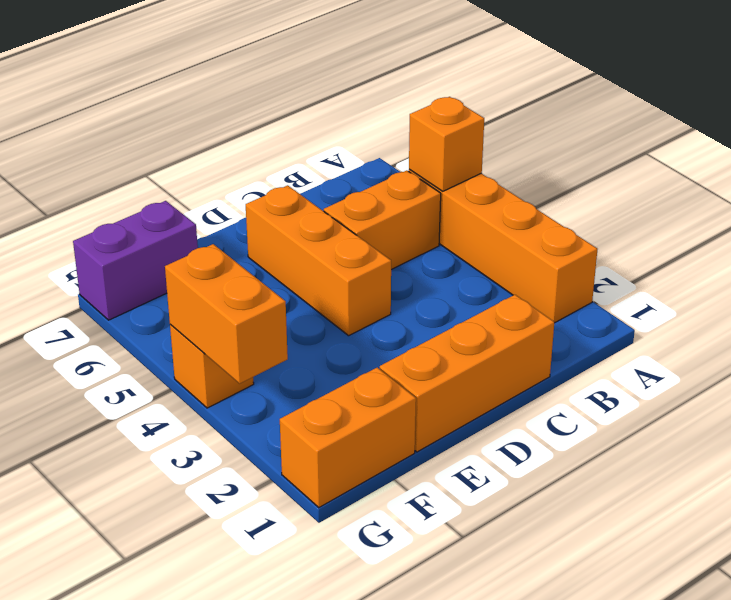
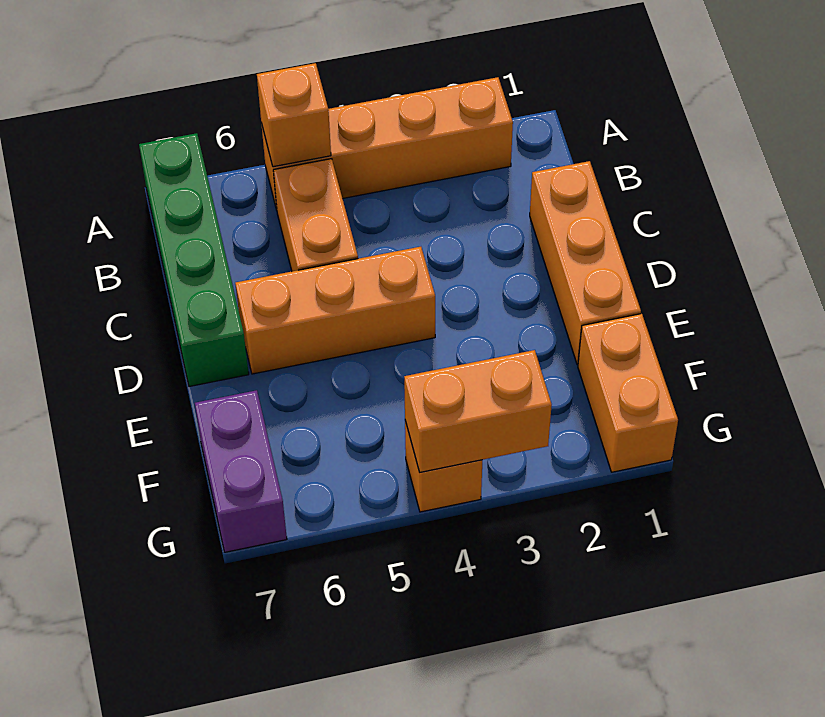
none -> green 1x4 brick [139,133,249,387]

